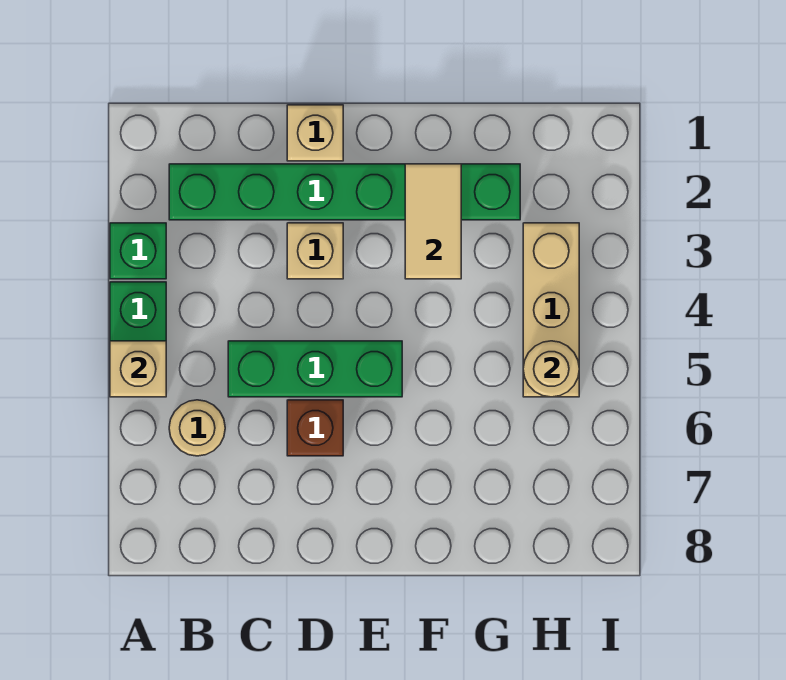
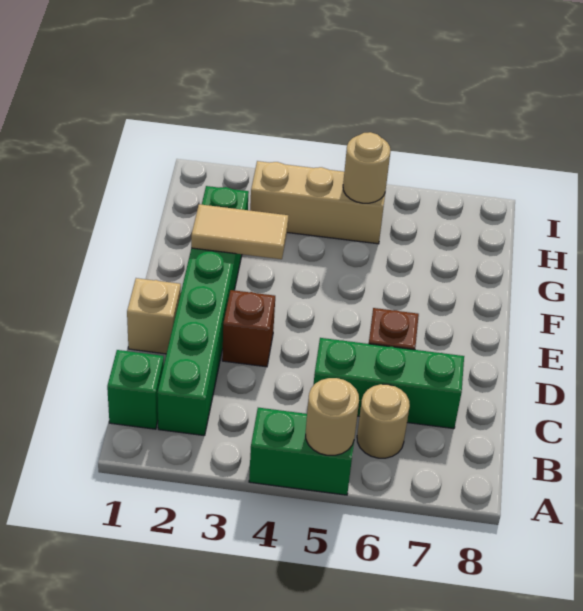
green 1x1 brick [110,223,166,279] -> green 1x1 brick moved to [107,350,164,429]
tan 1x1 brick [110,341,166,397] -> tan 1x1 round brick [306,378,359,455]
green 1x3 brick [228,341,402,397] -> green 1x3 brick turned to [314,338,464,429]
tan 1x1 brick [287,223,343,279] -> brown 1x1 brick [222,290,275,367]

